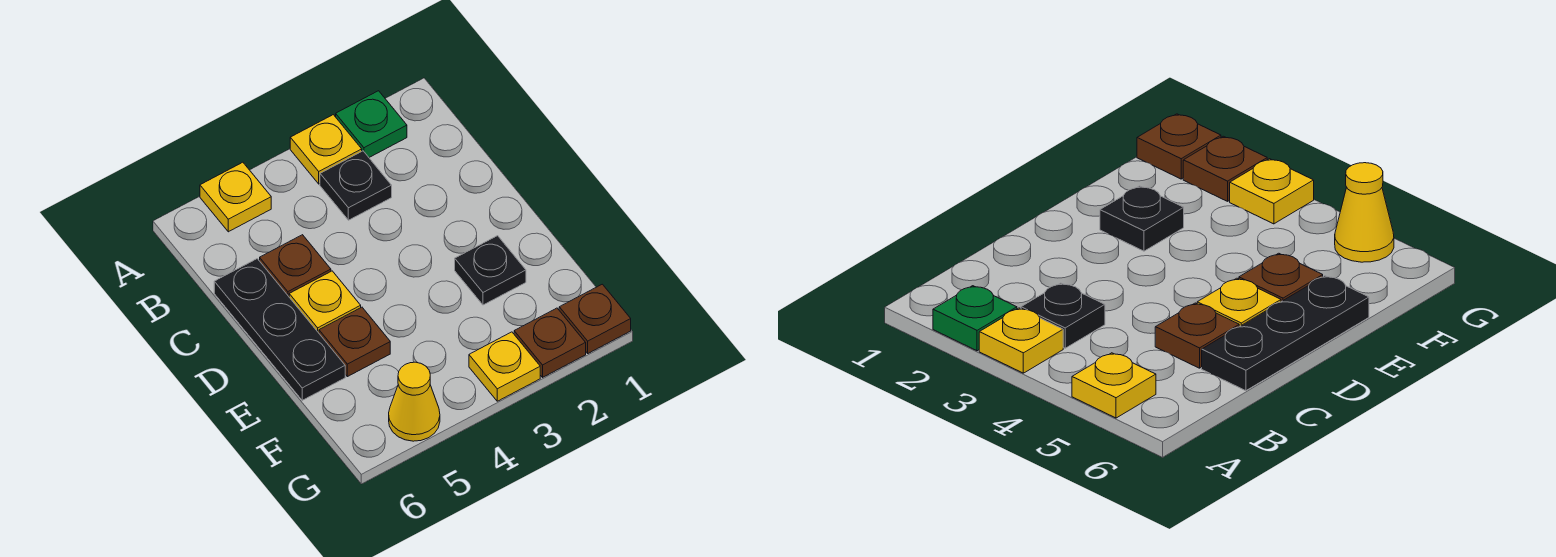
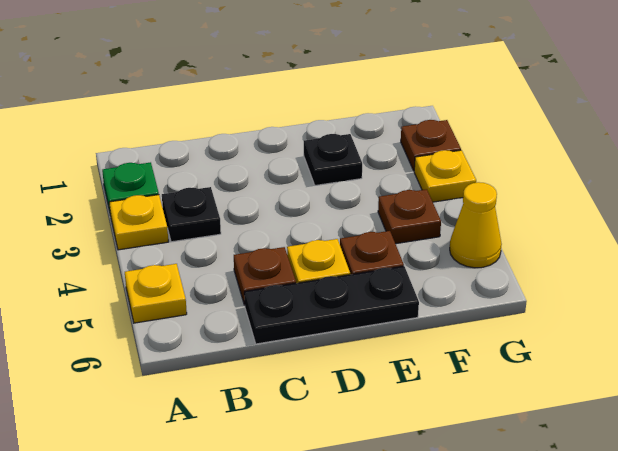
brown 1x1 plate [559,284,631,353] -> brown 1x1 plate moved to [378,189,441,244]

